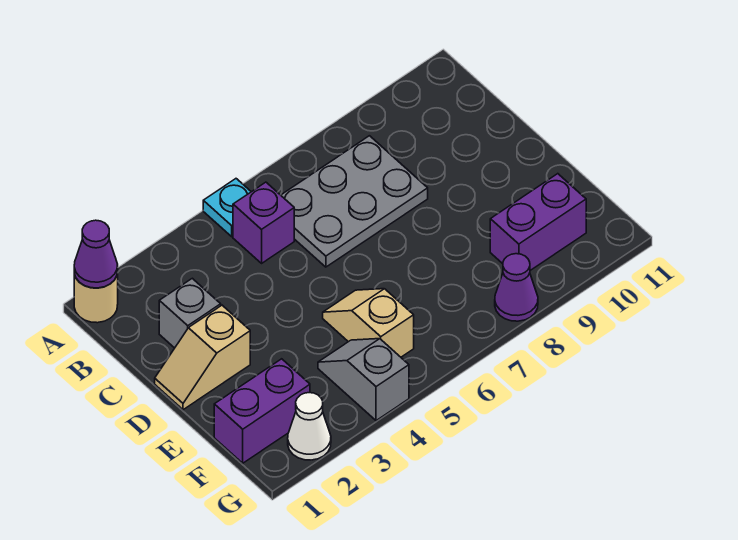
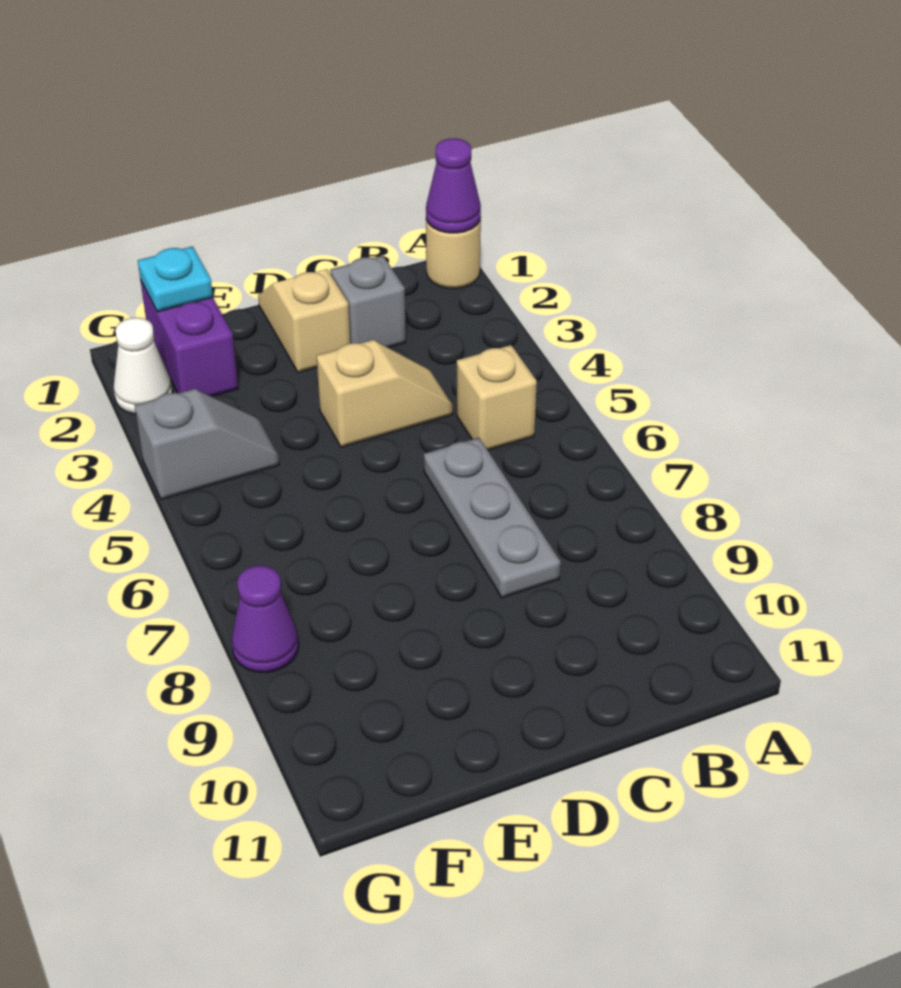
cyan 1x1 plate [203,179,251,237] -> cyan 1x1 plate moved to [138,246,213,312]
purple 1x1 brick [233,182,294,263] -> tan 1x1 brick [457,345,537,450]
grey 2x3 plate [281,136,428,267] -> grey 1x3 plate [424,438,561,598]
tan 1x2 slope [323,289,414,357] -> tan 1x2 slope moved to [316,340,453,447]
purple 1x2 brick [490,174,586,270] -> none

